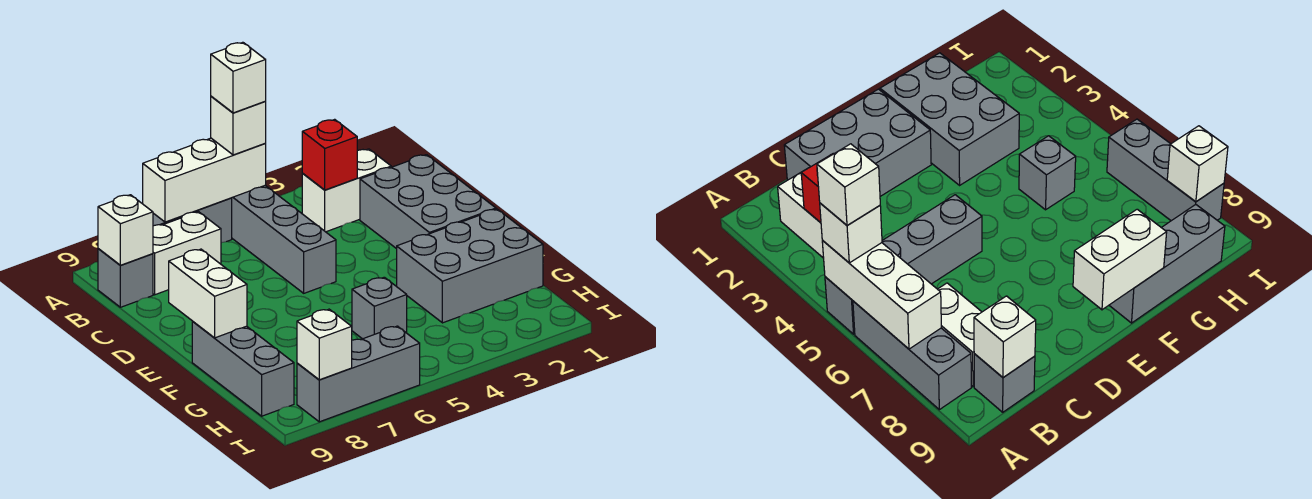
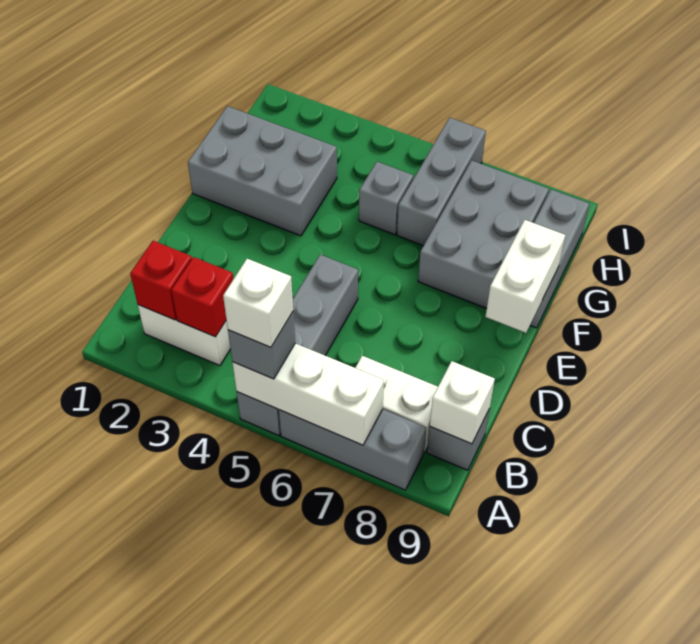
white 1x1 brick [211,96,266,155] -> grey 1x1 brick [228,312,295,379]
none -> red 1x1 brick [130,241,192,320]
grey 2x3 brick [360,155,496,249] -> grey 2x3 brick moved to [418,161,549,309]
grey 1x3 brick [297,326,420,422] -> grey 1x3 brick turned to [397,118,486,246]
white 1x1 brick [297,309,352,380] -> none

